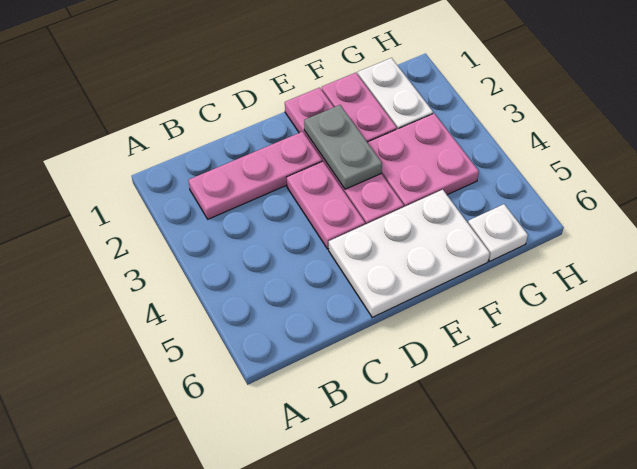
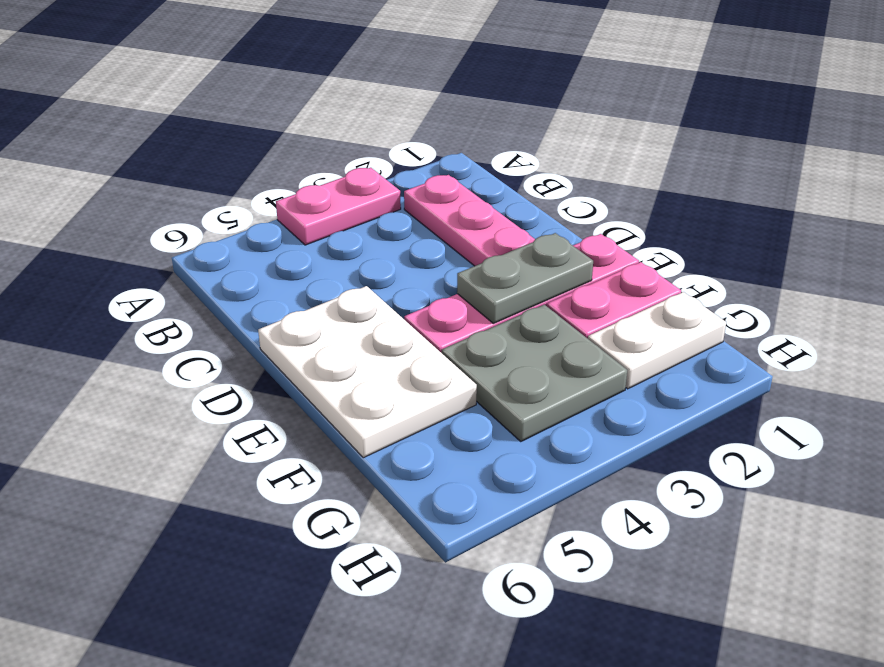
pink 1x2 plate [287,162,365,249] -> pink 1x2 plate moved to [276,168,401,245]
pink 2x2 plate [367,114,479,207] -> grey 2x2 plate [442,305,627,441]
white 1x1 plate [468,204,528,261] -> none

